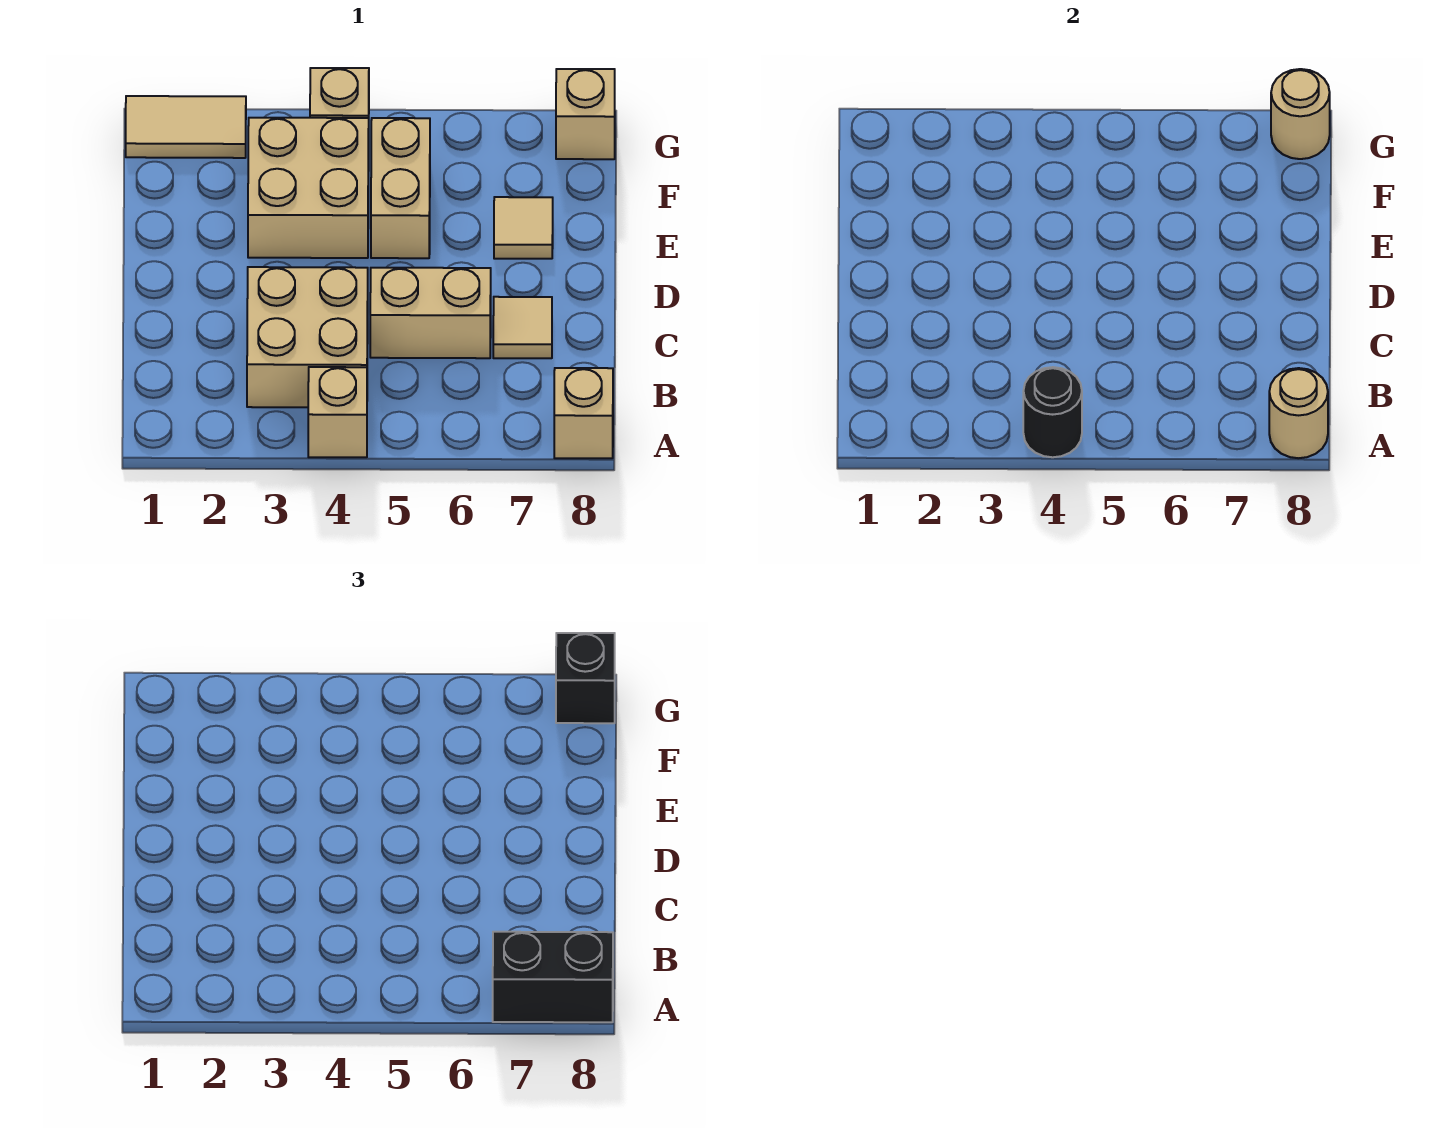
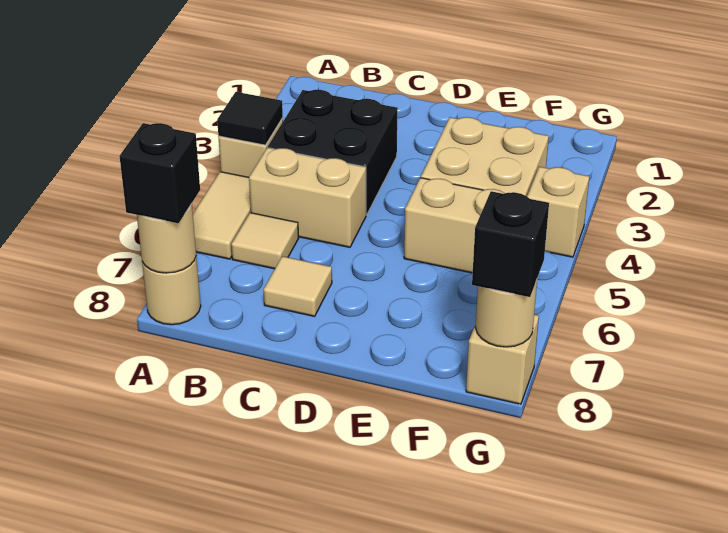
black 1x1 round brick [1023,367,1082,457] -> black 1x1 tile [217,92,283,145]
black 1x2 brick [493,932,613,1022] -> black 1x1 brick [120,123,200,223]
tan 1x1 brick [554,368,613,458] -> tan 1x1 round brick [142,258,201,325]
tan 2x2 brick [247,267,368,407] -> black 2x2 brick [268,90,398,215]
tan 1x2 brick [370,268,491,358] -> tan 1x2 brick turned to [249,148,366,247]
tan 1x1 tile [494,197,553,259] -> tan 1x1 tile moved to [231,213,299,269]
tan 1x2 tile [126,96,246,158] -> tan 1x2 tile moved to [193,172,251,259]

